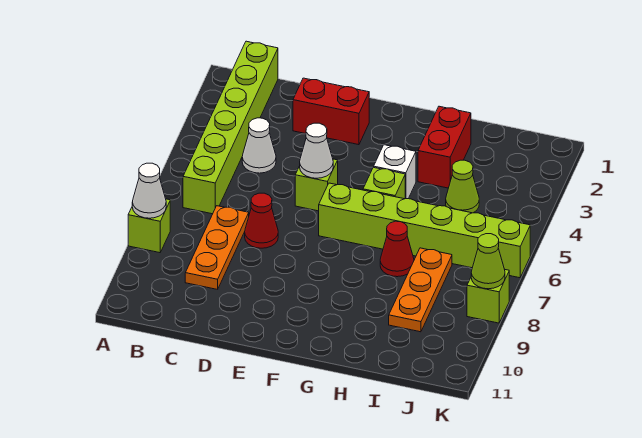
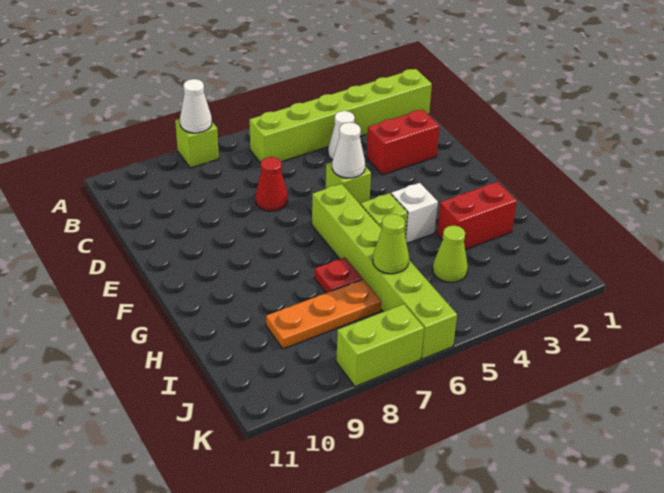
orange 1x3 plate [185,206,249,289] -> none
red 1x2 brick [293,78,369,145] -> red 1x2 brick turned to [367,109,440,175]
red 1x1 cone [380,221,414,277] -> red 1x1 plate [315,257,362,293]
lime 1x1 brick [467,270,509,323] -> lime 1x2 brick [336,304,424,387]
lime 1x1 cone [471,234,505,289] -> lime 1x1 cone moved to [373,214,409,274]

